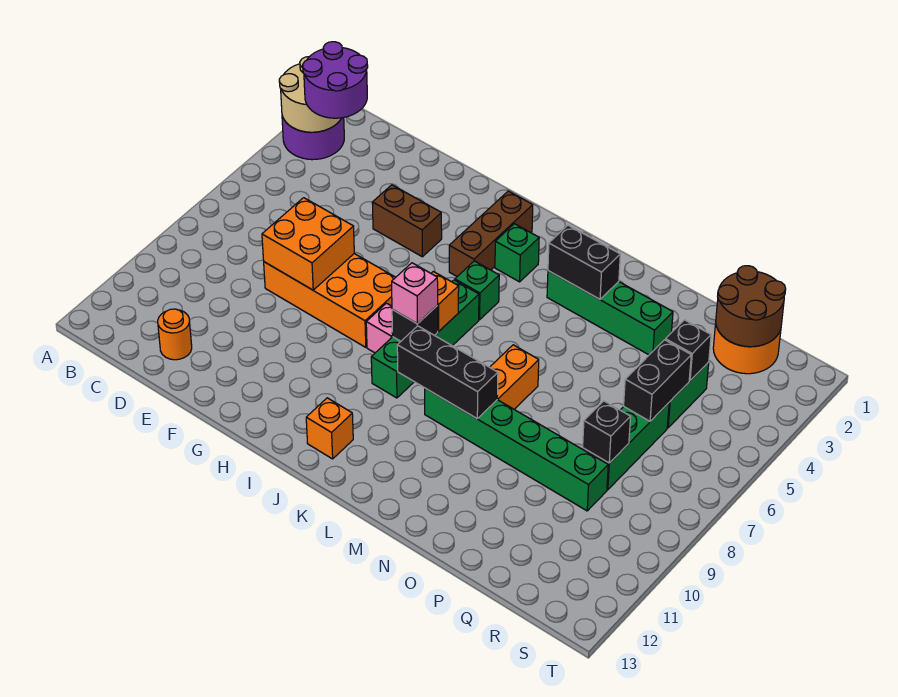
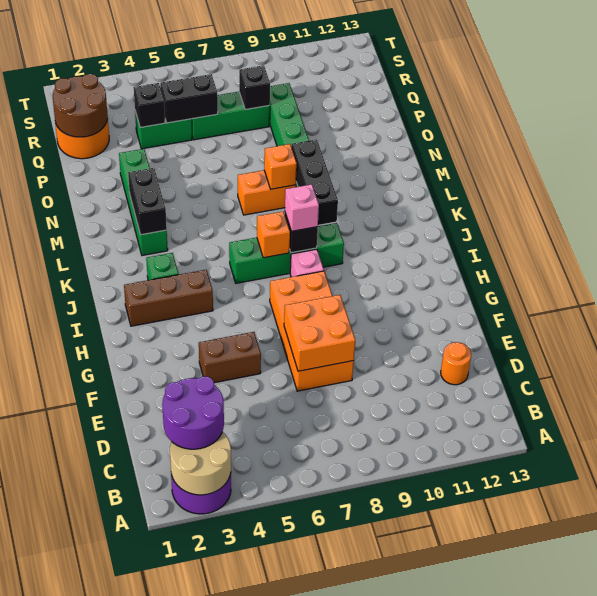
brown 1x2 brick [372,185,442,257] -> brown 1x2 brick turned to [199,332,261,383]
green 1x1 brick [455,261,499,320] -> none
orange 1x1 brick [306,398,353,459] -> orange 1x1 brick moved to [264,144,297,189]

